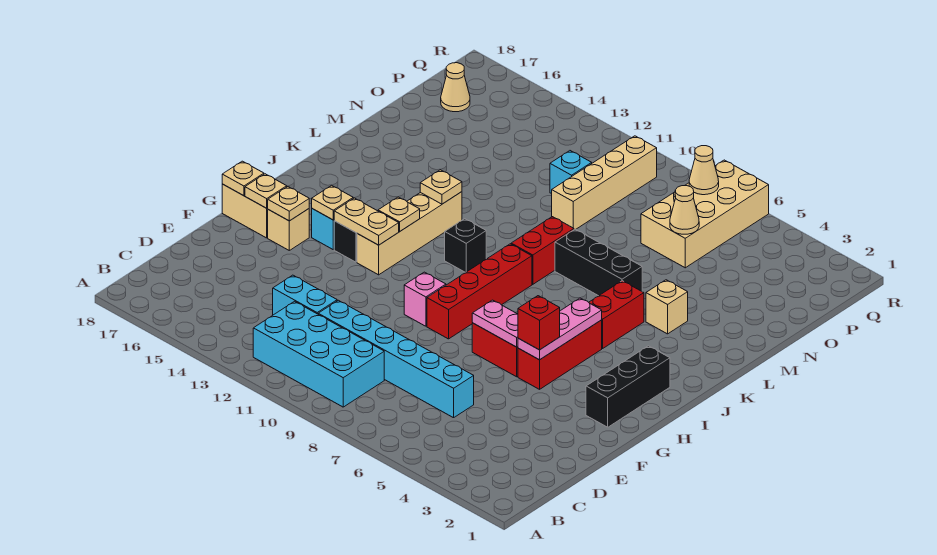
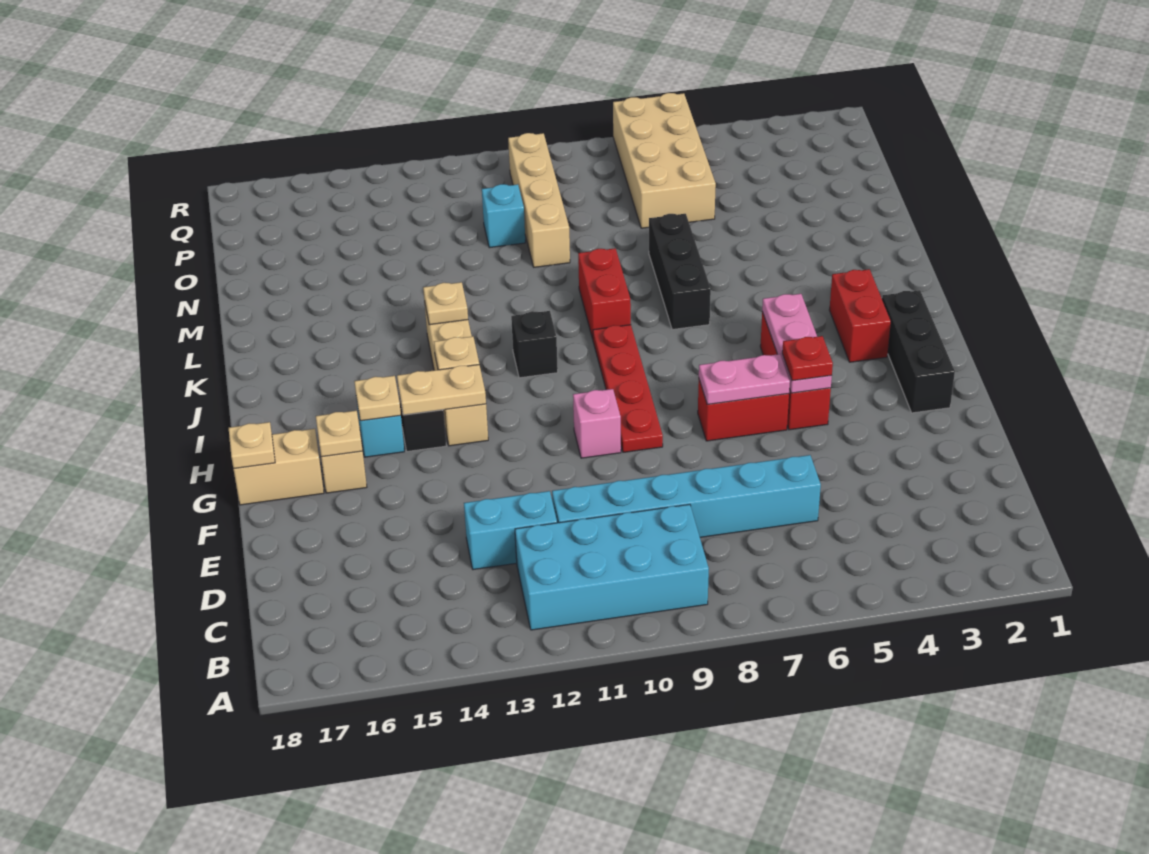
red 1x1 brick [518,296,560,350] -> red 1x1 plate [782,336,833,381]
red 1x4 brick [427,244,532,339] -> red 1x4 plate [593,325,663,452]
tan 1x1 plate [245,174,287,208] -> none
red 1x2 brick [589,281,644,348] -> red 1x2 brick moved to [829,269,891,362]
tan 1x1 brick [646,280,688,334] -> none
black 1x3 brick [555,229,642,296] -> black 1x3 brick turned to [649,214,711,330]
tan 1x1 cone [670,186,699,234] -> none
tan 1x1 cone [441,63,470,112] -> none
tan 1x1 cone [689,146,719,195] -> none

